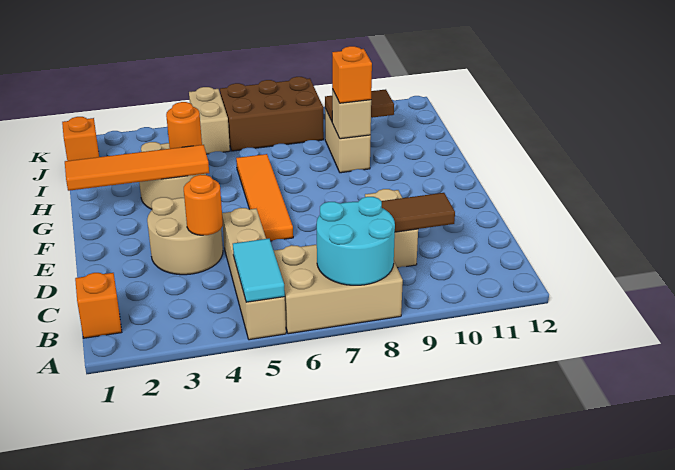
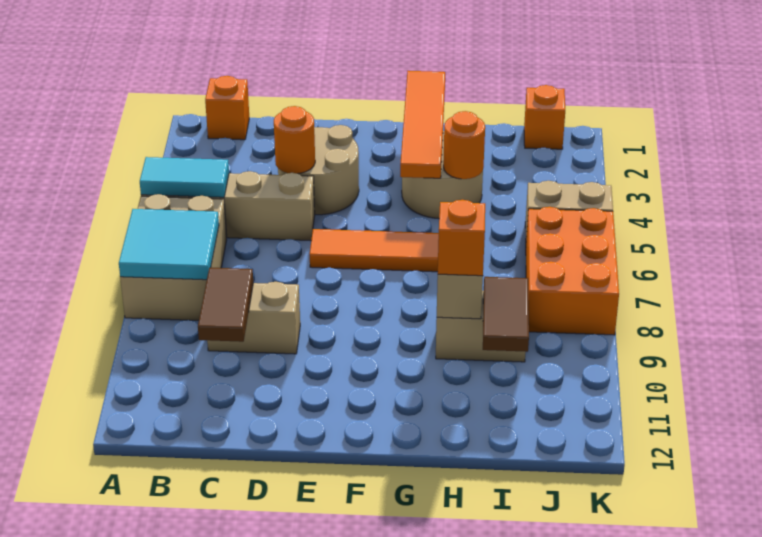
cyan 2x2 round brick [317,197,395,285] -> cyan 2x2 tile [119,209,219,280]
brown 2x3 brick [220,77,324,151] -> orange 2x3 brick [526,207,619,335]

